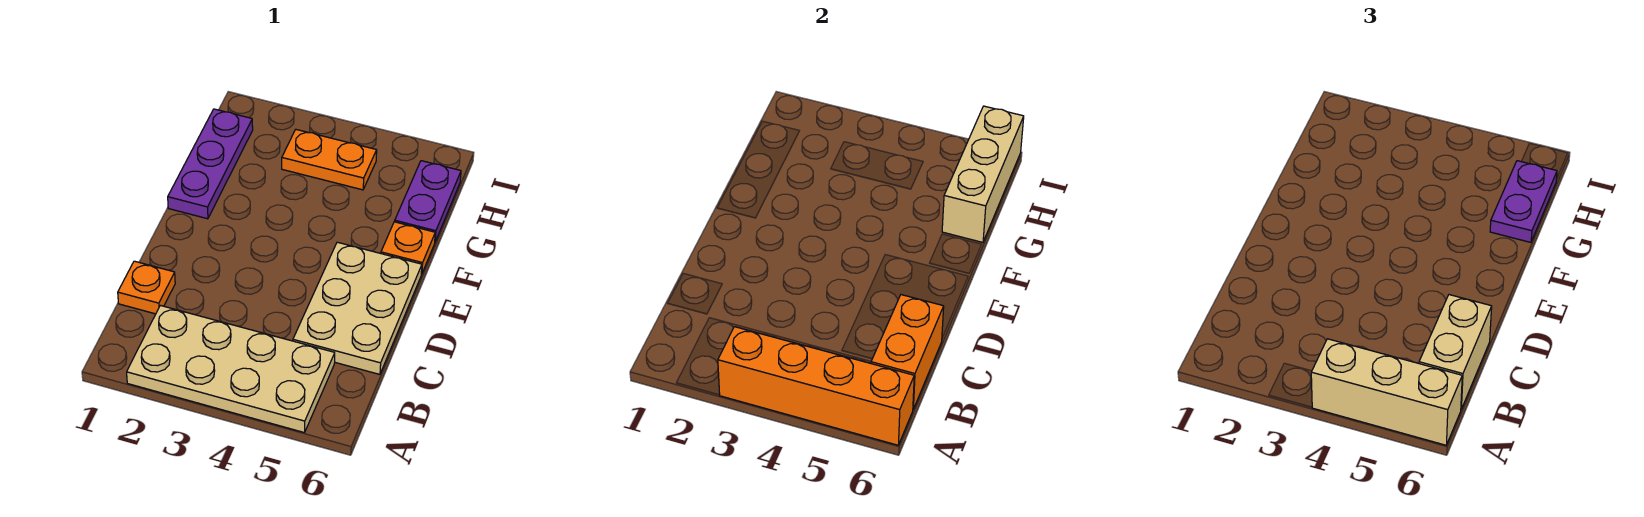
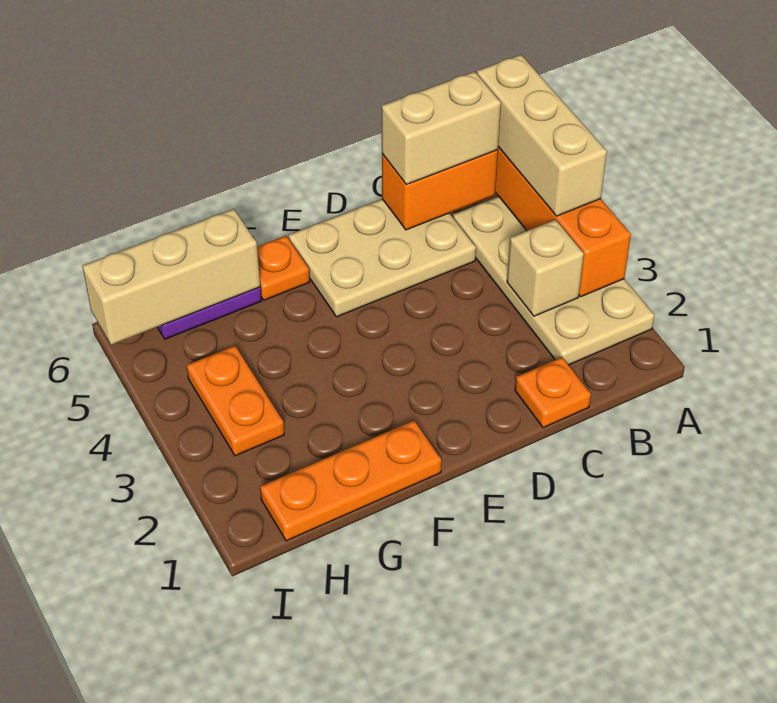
none -> tan 1x1 brick [507,220,584,316]
purple 1x3 plate [168,109,253,219] -> orange 1x3 plate [260,421,441,541]
purple 1x2 plate [1490,161,1557,242] -> none

